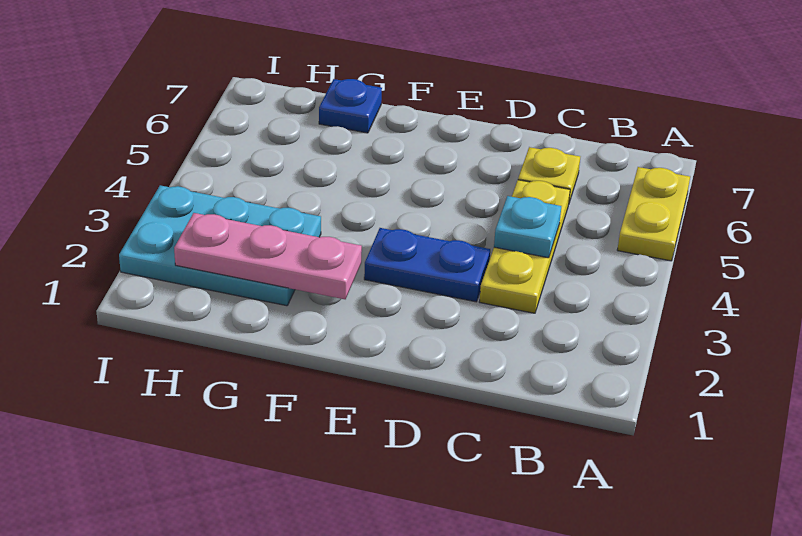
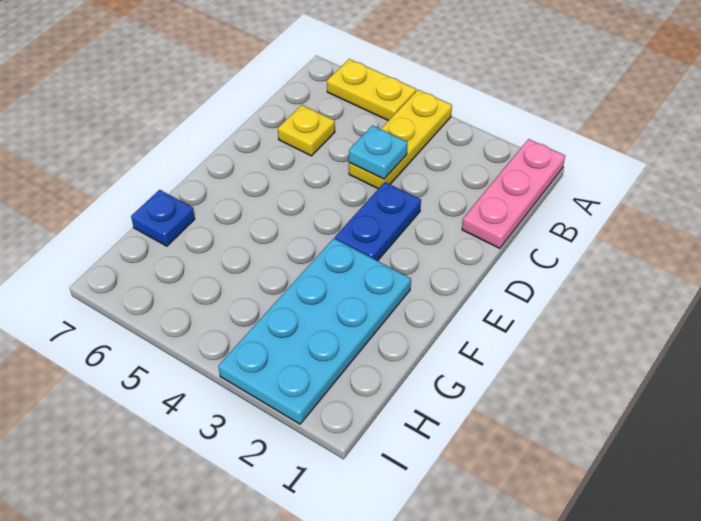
yellow 1x3 plate [479,180,570,313] -> yellow 1x3 plate turned to [349,90,452,189]
pink 1x3 plate [174,213,362,299] -> pink 1x3 plate moved to [462,139,565,248]
cyan 2x3 plate [119,185,321,306] -> cyan 2x4 plate [218,238,411,424]

